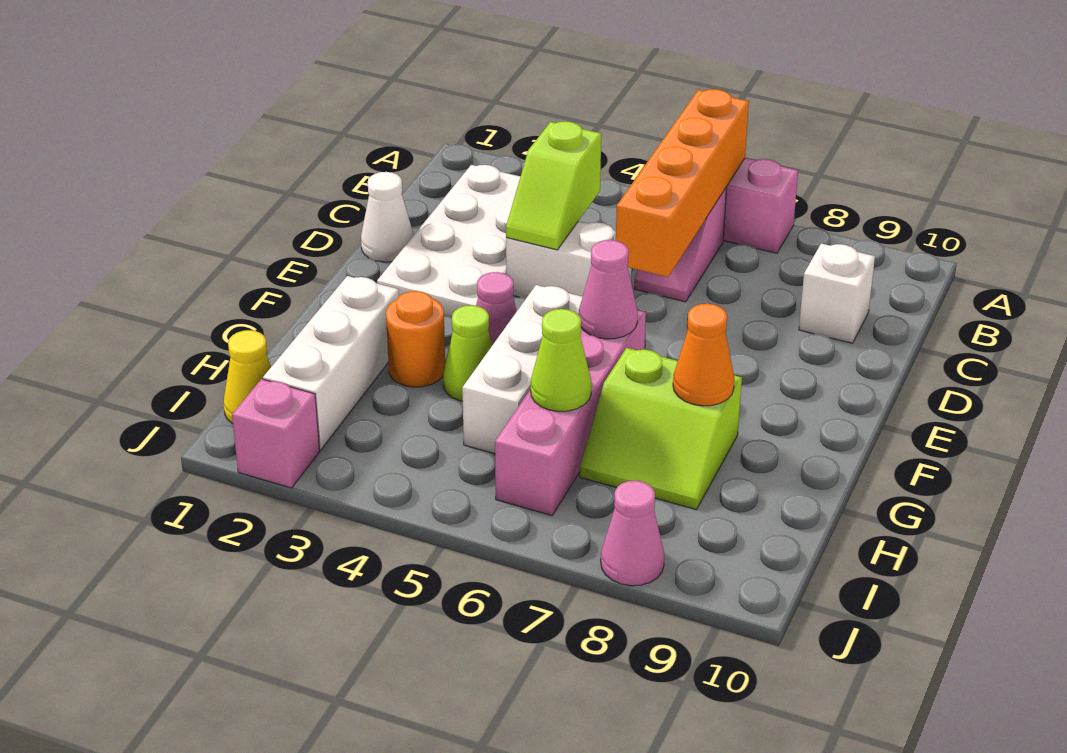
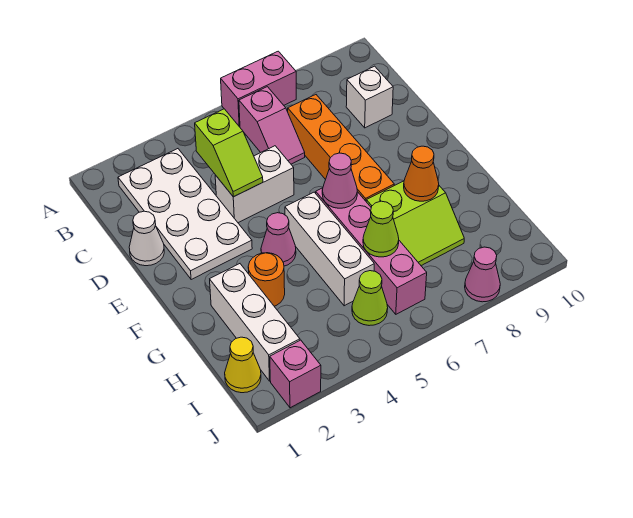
orange 1x4 brick [616,89,749,277] -> orange 1x4 brick moved to [288,95,394,201]
lime 1x1 cone [443,305,493,401] -> lime 1x1 cone moved to [352,271,388,326]

